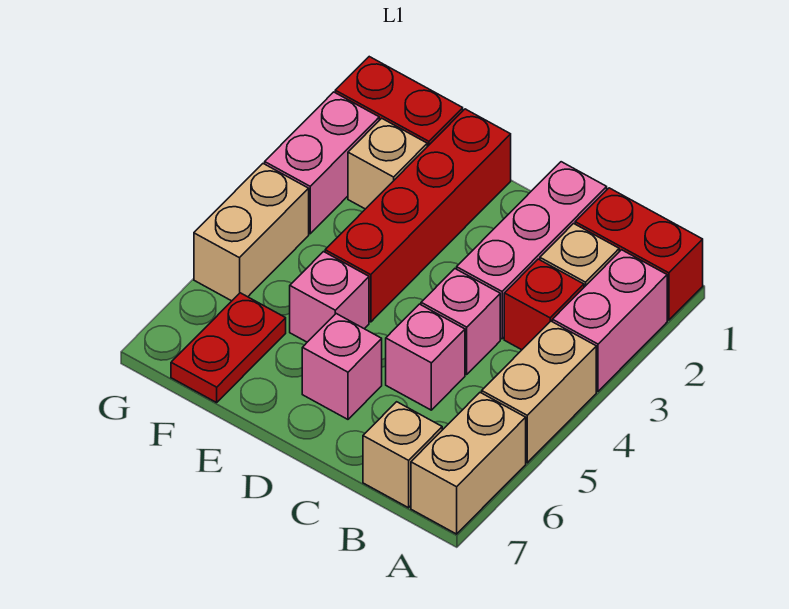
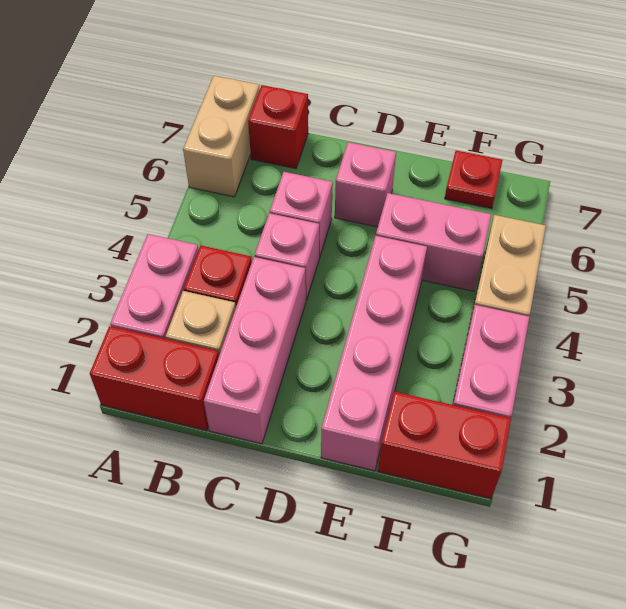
tan 1x2 brick [482,321,596,463] -> none
tan 1x1 brick [363,402,442,508] -> red 1x1 brick [248,85,308,169]
red 1x4 brick [325,109,511,322] -> pink 1x4 brick [321,236,427,471]
pink 1x1 brick [290,252,369,342] -> pink 1x2 brick [376,193,491,291]
tan 1x1 brick [348,118,427,209] -> none
red 1x2 plate [171,293,286,403] -> red 1x1 plate [445,151,503,209]

